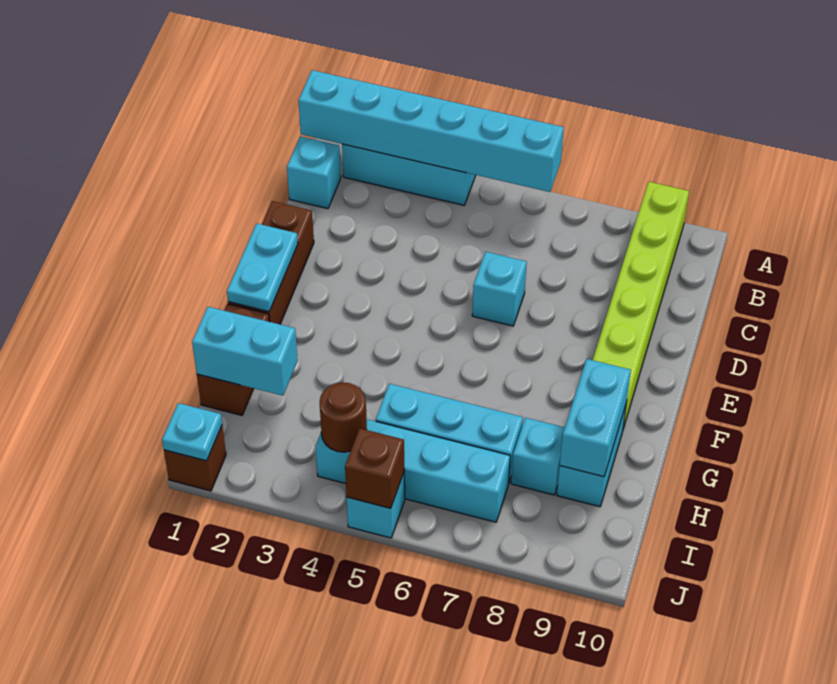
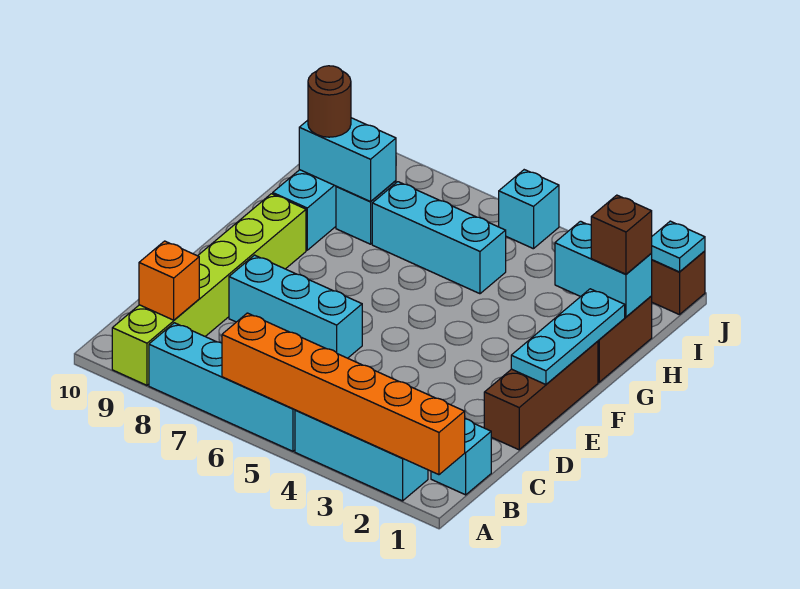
cyan 1x6 brick [298,70,564,192] -> orange 1x6 brick [222,313,465,475]
none -> orange 1x1 brick [139,241,199,320]
cyan 1x1 brick [472,252,527,326] -> cyan 1x3 brick [229,255,362,358]
cyan 1x2 plate [227,223,298,312] -> cyan 1x3 plate [511,289,625,385]
cyan 1x2 brick [560,359,631,477] -> cyan 1x2 brick turned to [299,118,396,202]
cyan 1x4 brick [316,419,510,522] -> cyan 1x4 brick moved to [149,323,295,451]
brown 1x1 round brick [319,382,367,452] -> brown 1x1 round brick moved to [308,66,351,137]
brown 1x1 brick [345,428,404,508] -> brown 1x1 brick moved to [591,195,652,274]

